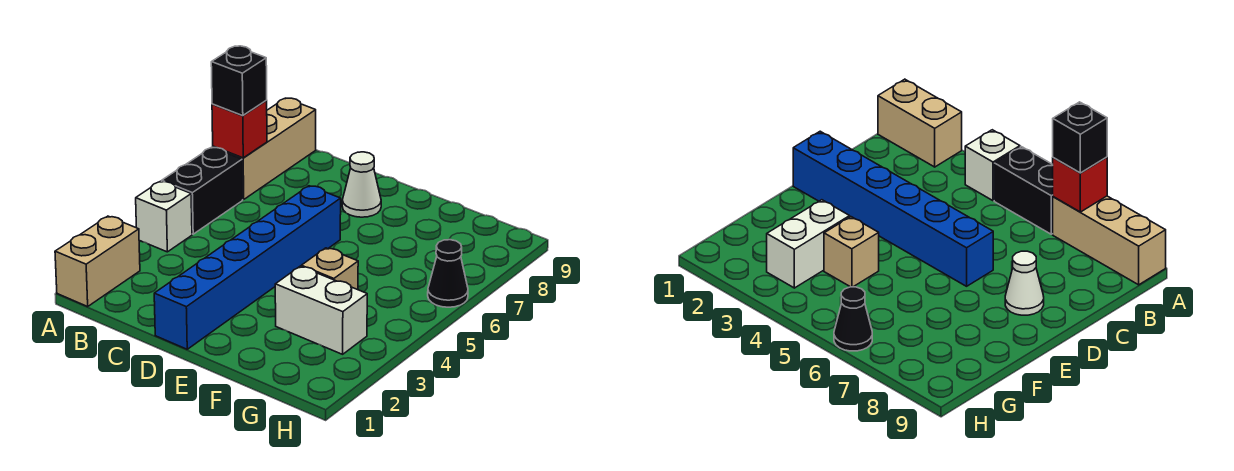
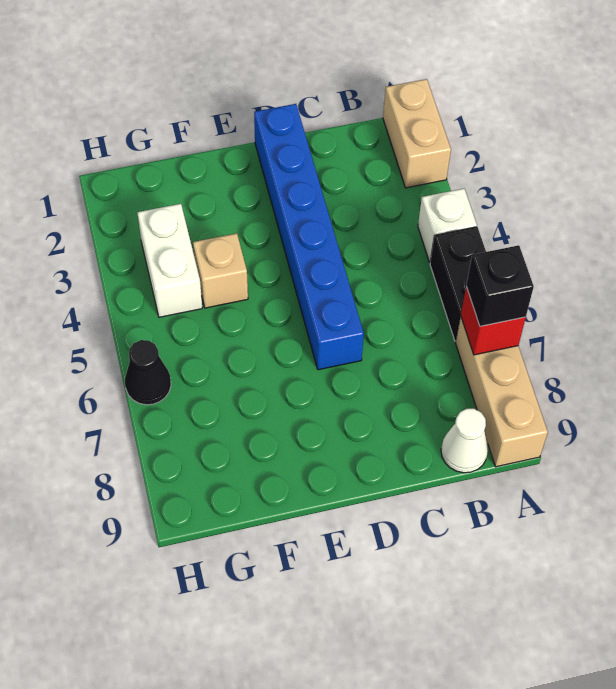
white 1x1 cone [342,152,381,217] -> white 1x1 cone moved to [441,409,488,473]
white 1x2 brick [275,266,367,354] -> white 1x2 brick turned to [137,204,202,317]

